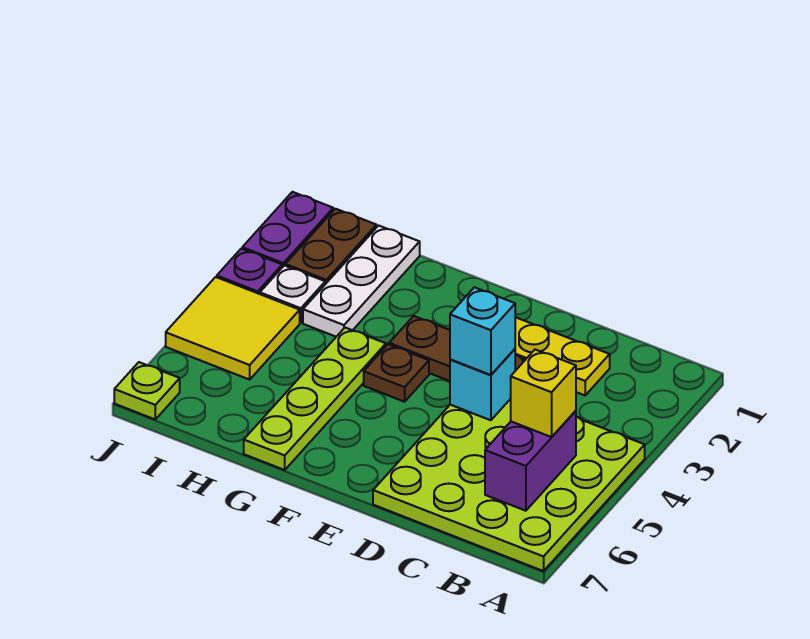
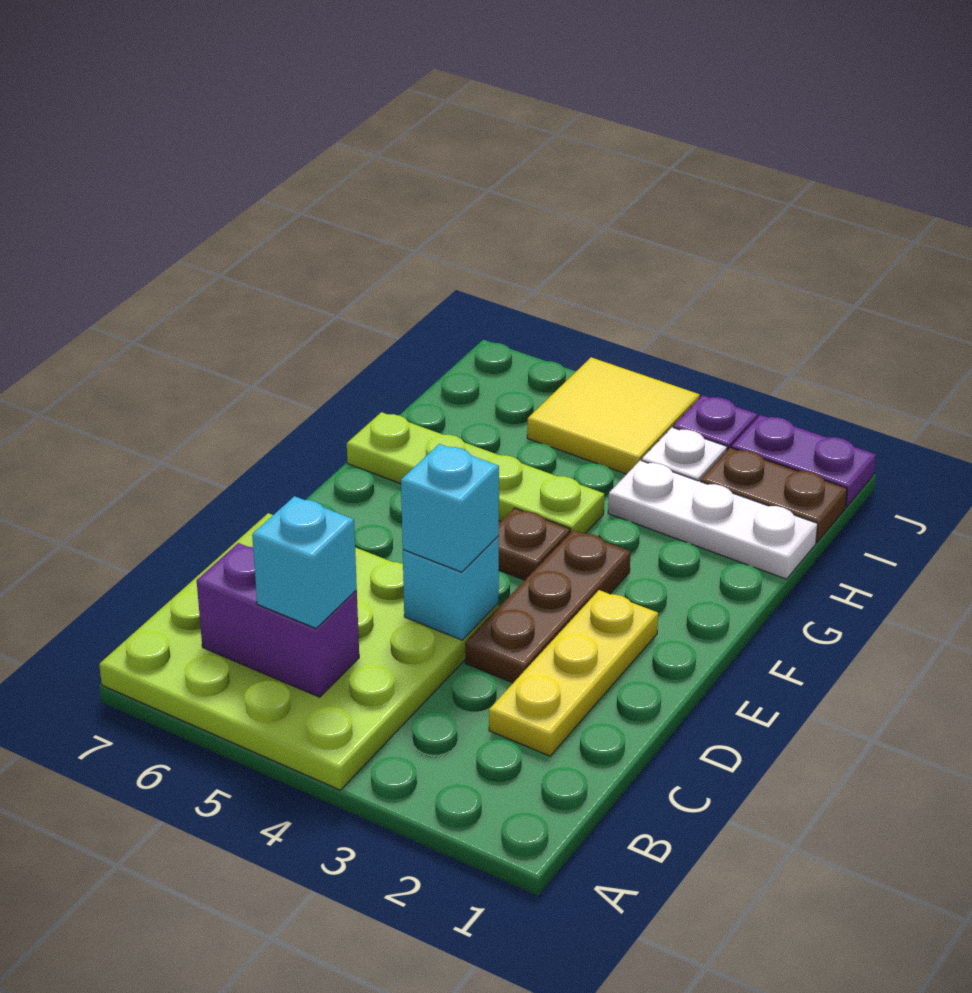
yellow 1x1 brick [511,350,576,437] -> cyan 1x1 brick [252,496,357,628]
lime 1x1 plate [114,362,180,419] -> none

